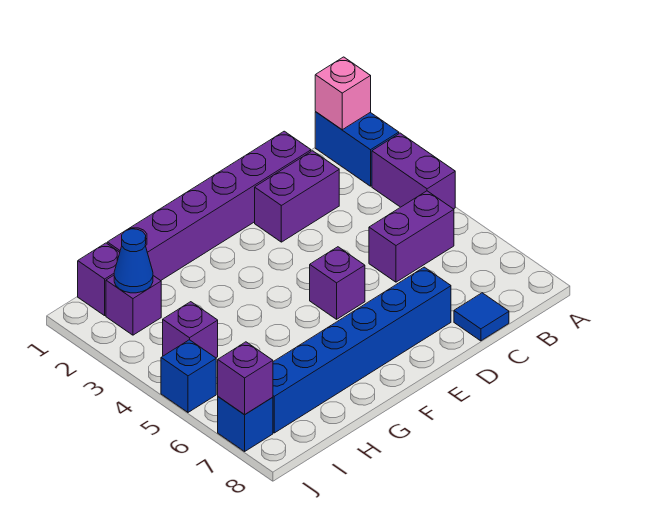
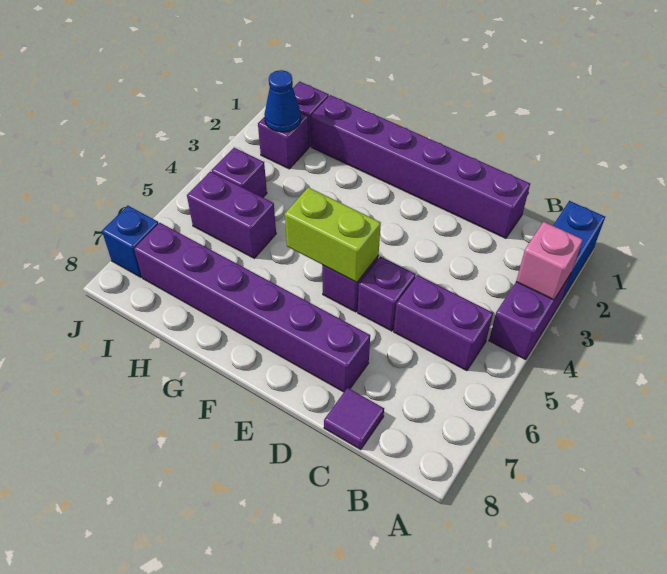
pink 1x1 brick [315,57,371,130] -> pink 1x1 brick moved to [516,222,583,300]
purple 1x2 brick [255,151,339,242] -> purple 1x2 brick moved to [187,171,276,258]
blue 1x1 tile [454,293,509,341] -> purple 1x1 tile [324,388,384,450]
blue 1x6 brick [273,267,451,433] -> purple 1x6 brick [134,223,370,392]
none -> lime 1x2 brick [285,187,381,282]
blue 1x1 brick [161,340,216,412] -> none
purple 1x1 brick [218,342,273,415] -> purple 1x1 brick moved to [358,257,416,331]

